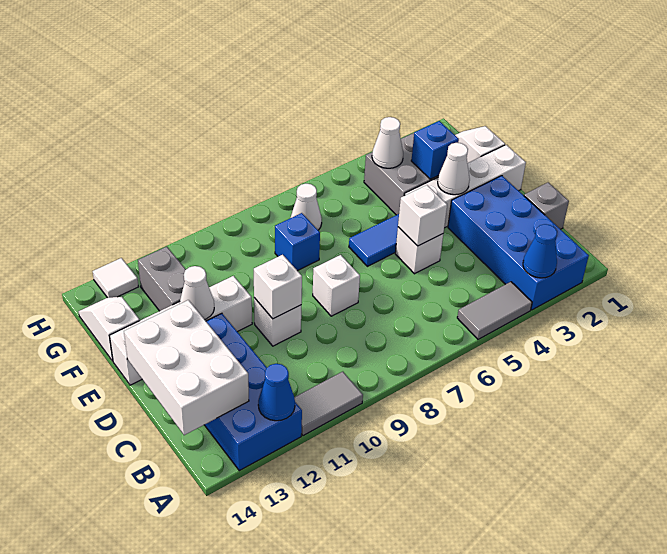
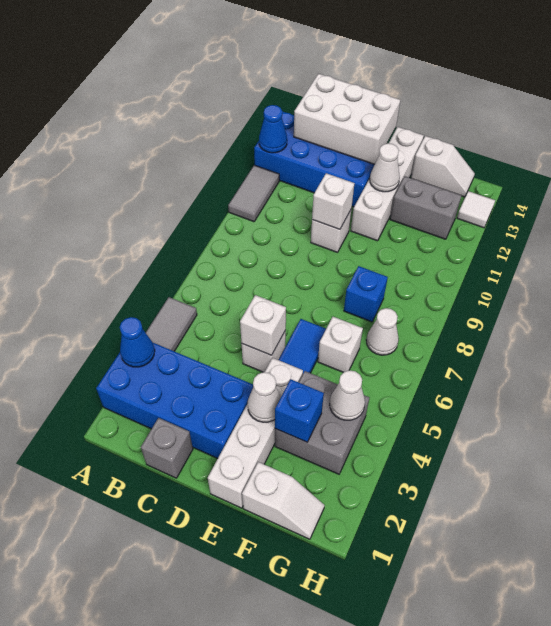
white 1x1 brick [313,255,360,316] -> white 1x1 brick moved to [318,317,363,372]

